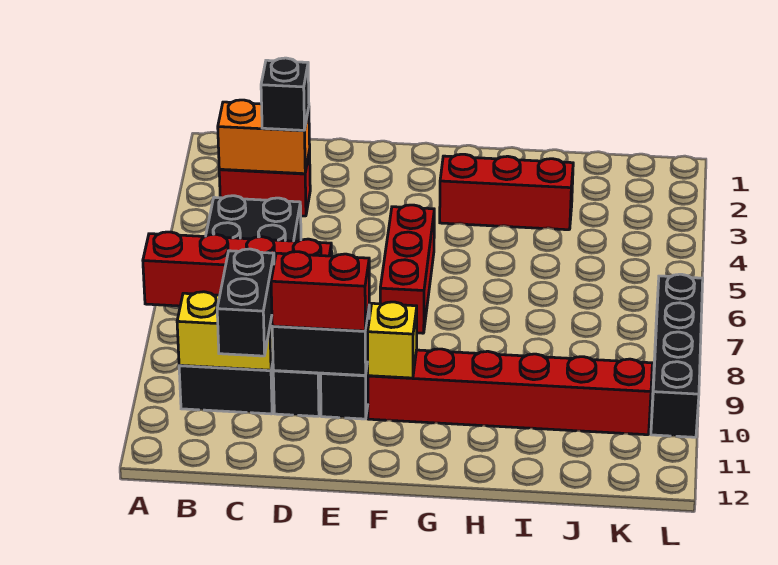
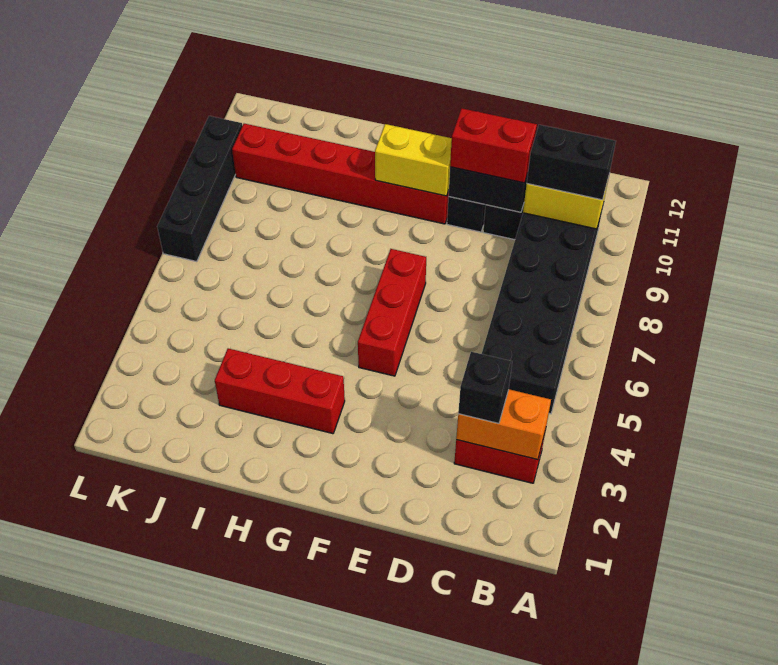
red 1x4 brick [143,232,332,306] -> none
black 1x2 brick [217,249,274,356] -> black 1x2 brick turned to [527,125,616,200]
yellow 1x1 brick [367,302,417,378] -> yellow 1x2 brick [375,124,452,196]

